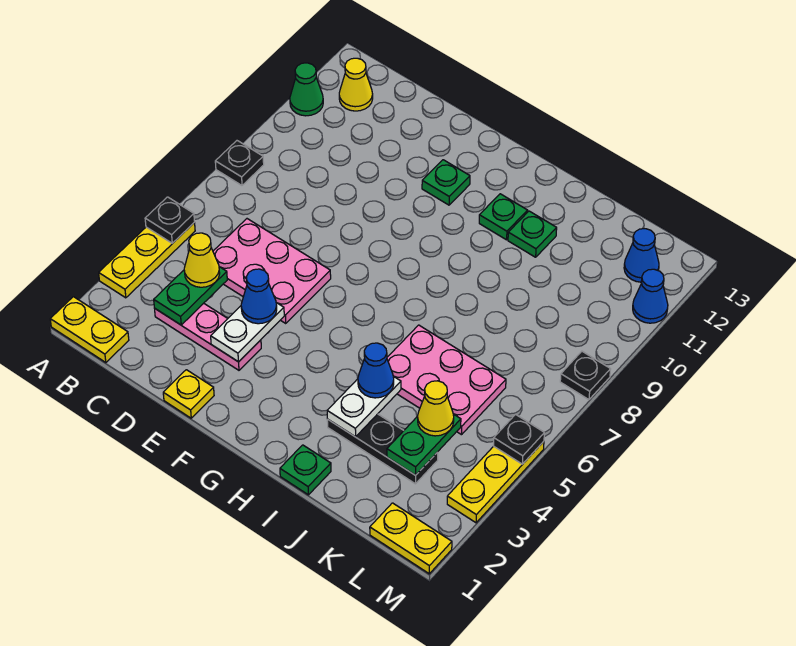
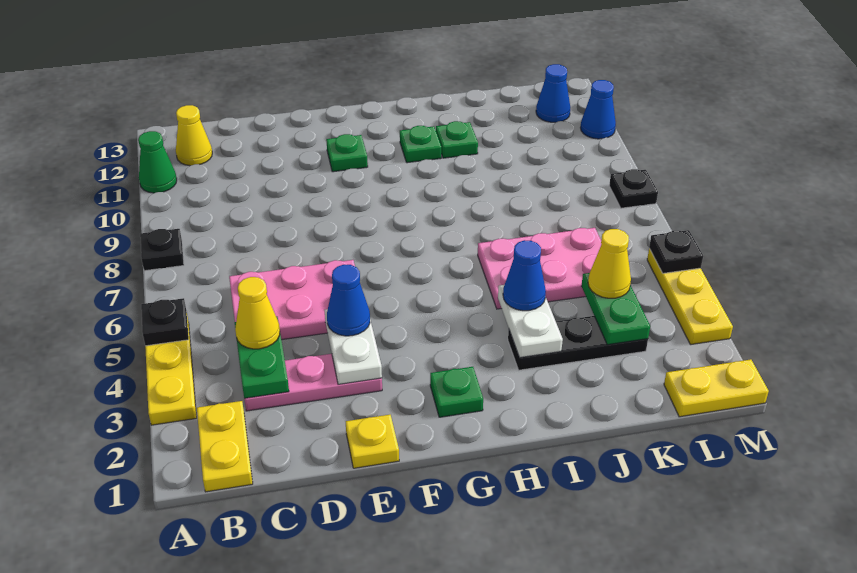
yellow 1x2 plate [50,297,129,363] -> yellow 1x2 plate turned to [197,401,253,492]
green 1x1 plate [280,445,331,495] -> green 1x1 plate moved to [430,367,483,417]

